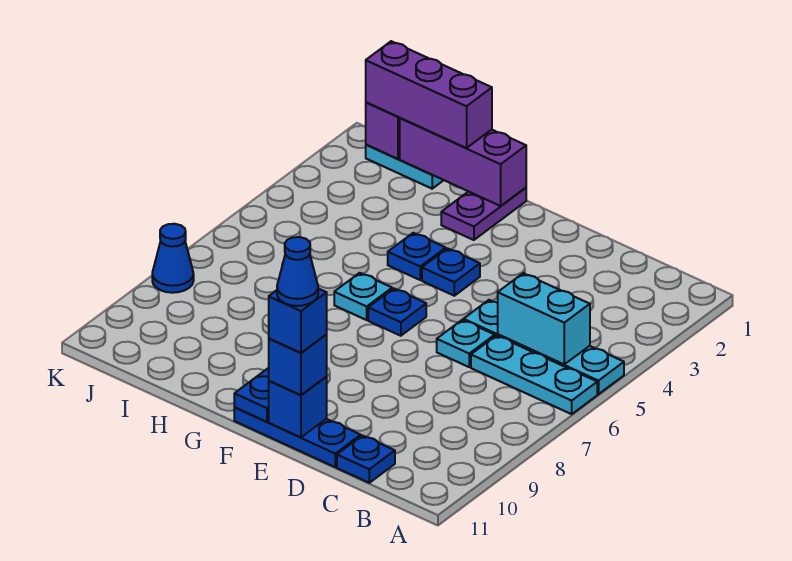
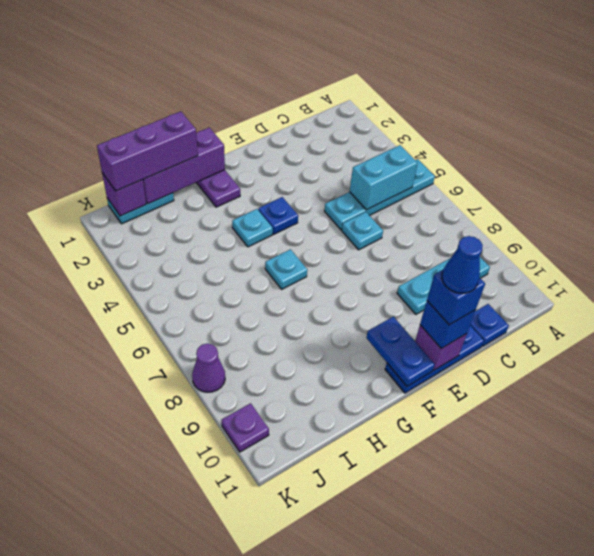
cyan 1x3 plate [471,336,597,414] -> cyan 1x3 plate moved to [397,257,490,314]
blue 1x1 brick [269,377,327,437] -> purple 1x1 brick [415,325,467,370]
blue 1x1 plate [368,289,426,336] -> none
blue 1x1 plate [388,233,446,280] -> cyan 1x1 plate [232,209,273,247]
blue 1x1 cone [152,224,194,293] -> purple 1x1 cone [192,344,225,392]
none -> purple 1x1 plate [222,403,269,452]

